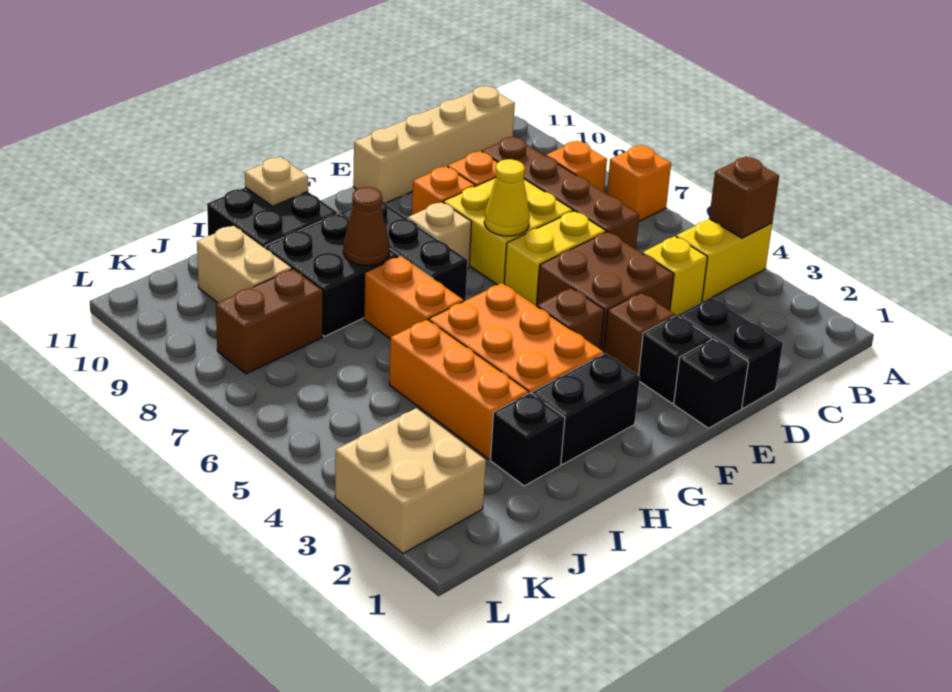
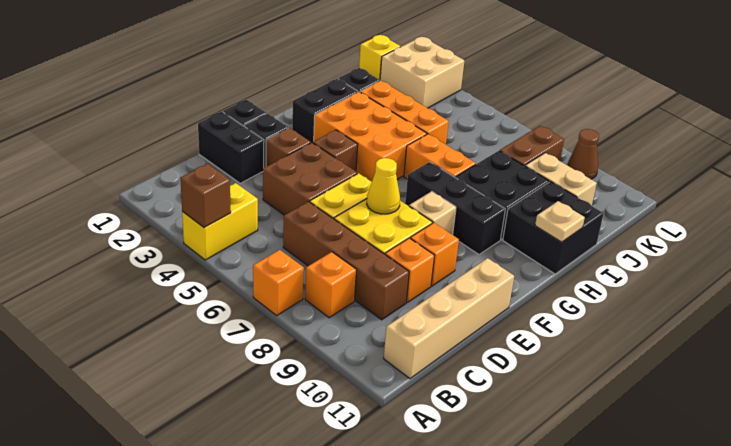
yellow 1x1 brick [643,236,707,316] -> yellow 1x1 brick moved to [359,35,400,80]
brown 1x1 cone [343,187,390,266] -> brown 1x1 cone moved to [567,129,599,179]

